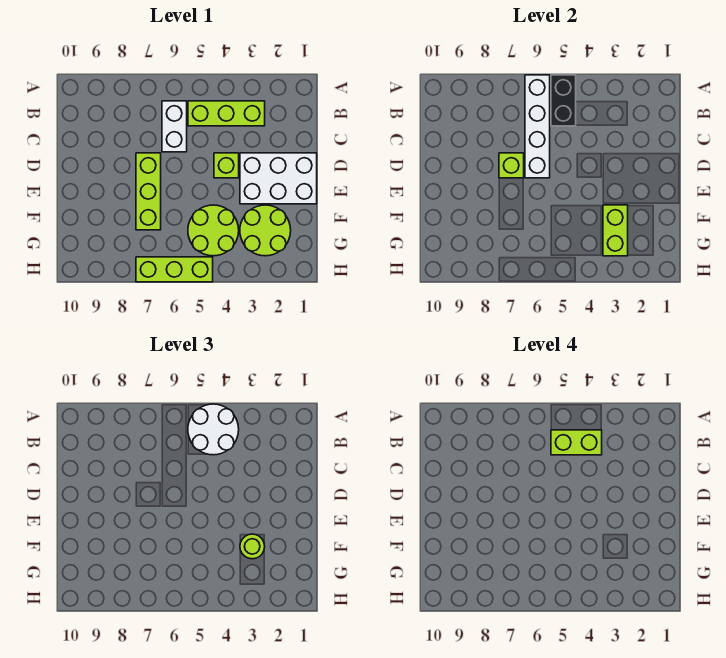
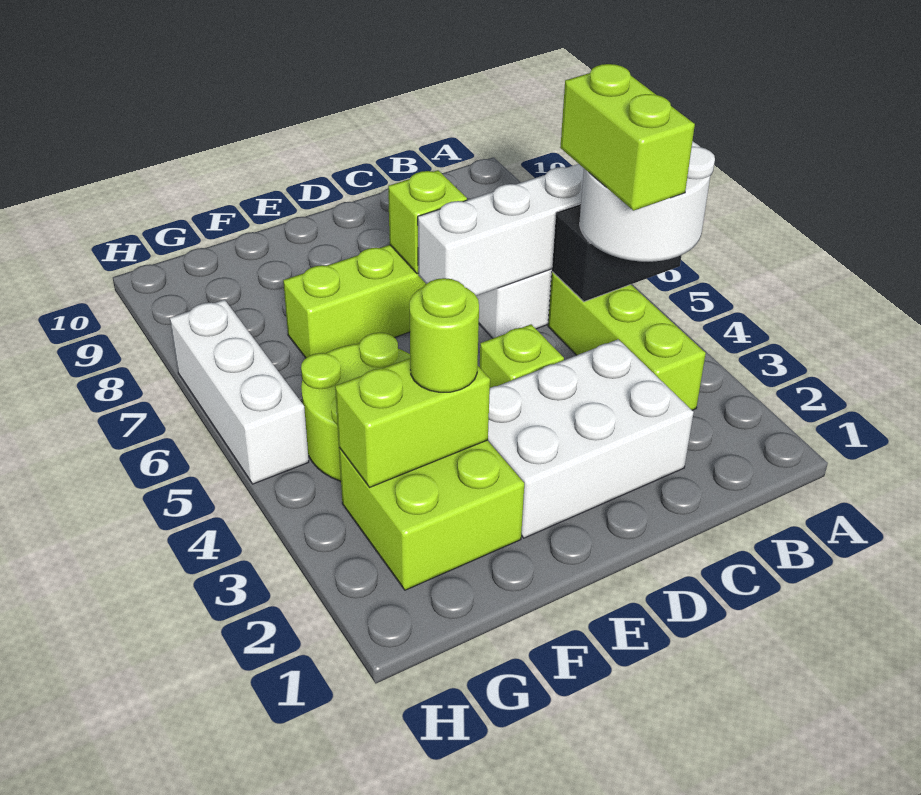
white 2x3 brick [240,153,317,204] -> white 2x3 brick turned to [488,339,694,538]
lime 2x2 round brick [240,205,291,256] -> lime 2x2 brick [339,440,524,590]
lime 1x3 brick [136,257,213,282] -> white 1x3 brick [170,300,309,484]

